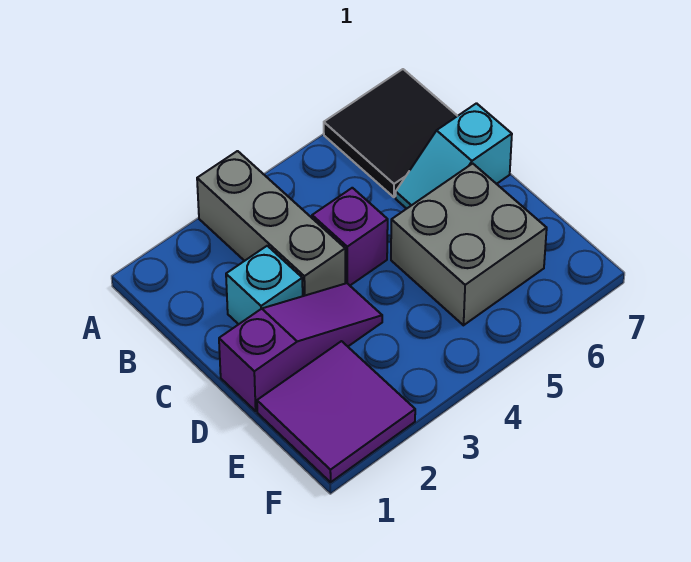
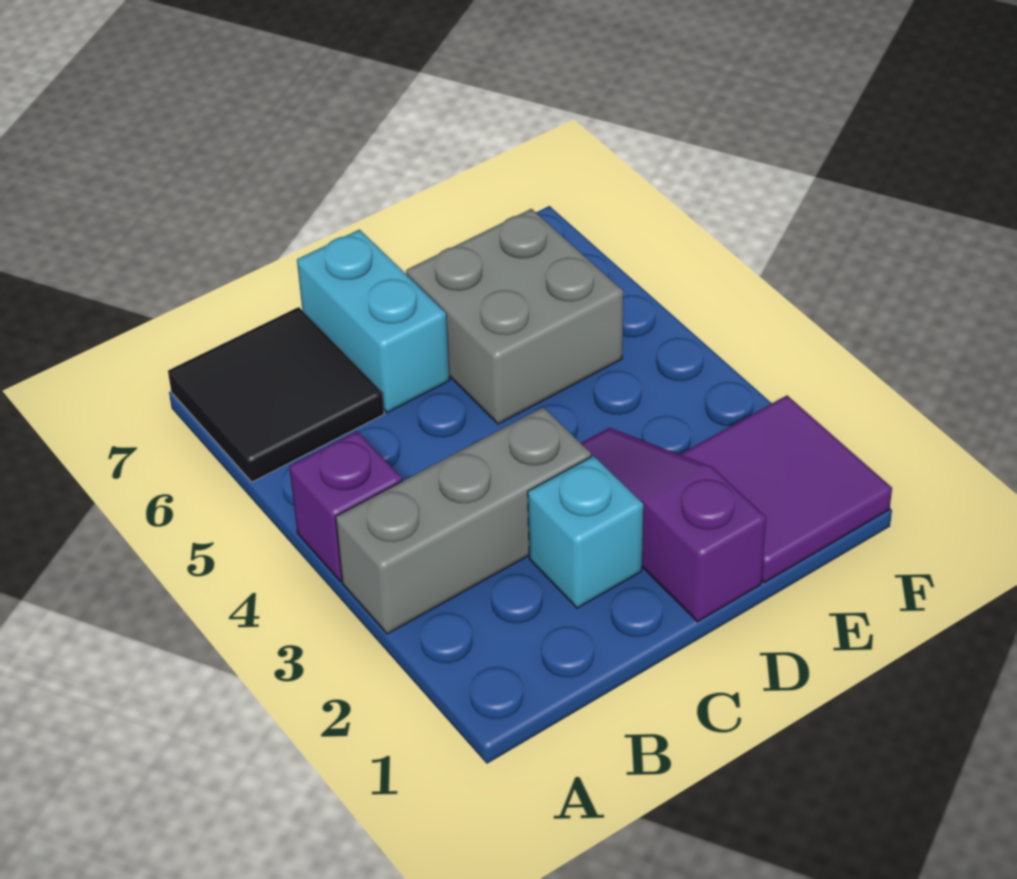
purple 1x1 brick [312,188,388,285] -> purple 1x1 brick moved to [289,431,402,581]
cyan 1x2 slope [396,103,512,209] -> cyan 1x2 brick [297,230,449,413]

